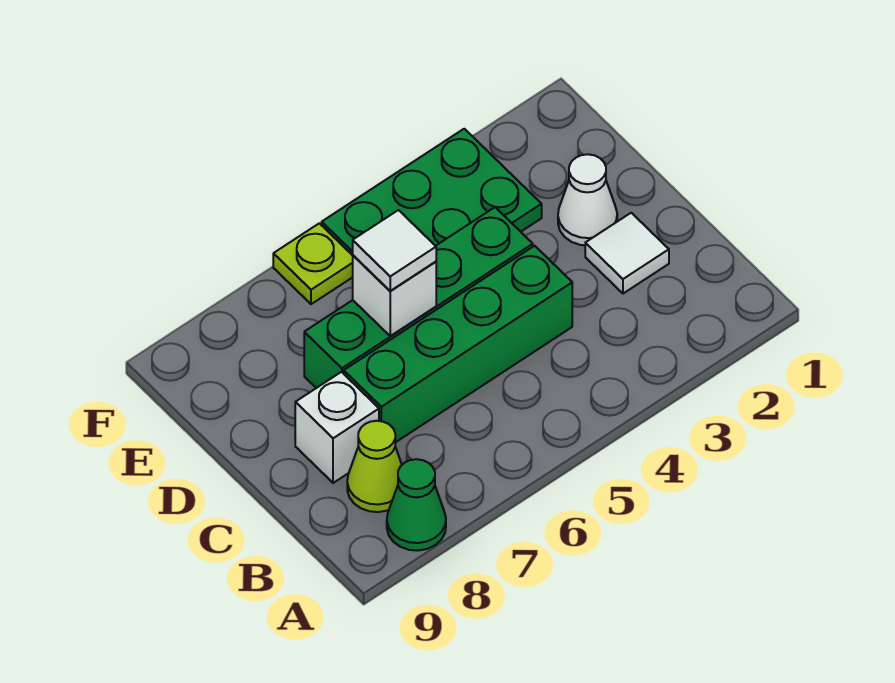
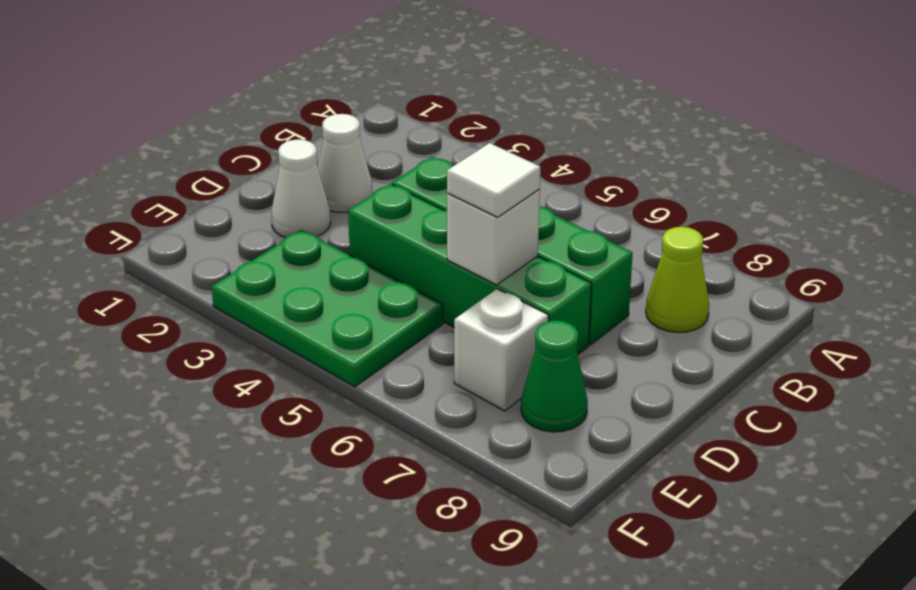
green 1x1 cone [387,459,446,551] -> green 1x1 cone moved to [521,320,588,432]
white 1x1 tile [585,213,669,294] -> white 1x1 cone [318,114,373,213]
white 1x1 brick [295,372,379,483] -> white 1x1 brick moved to [454,289,548,411]
lime 1x1 plate [273,223,353,304] -> none

